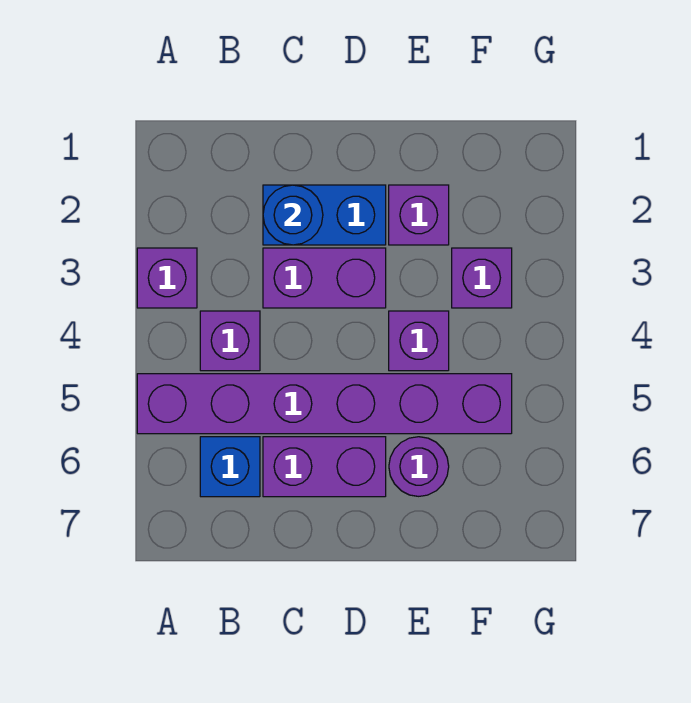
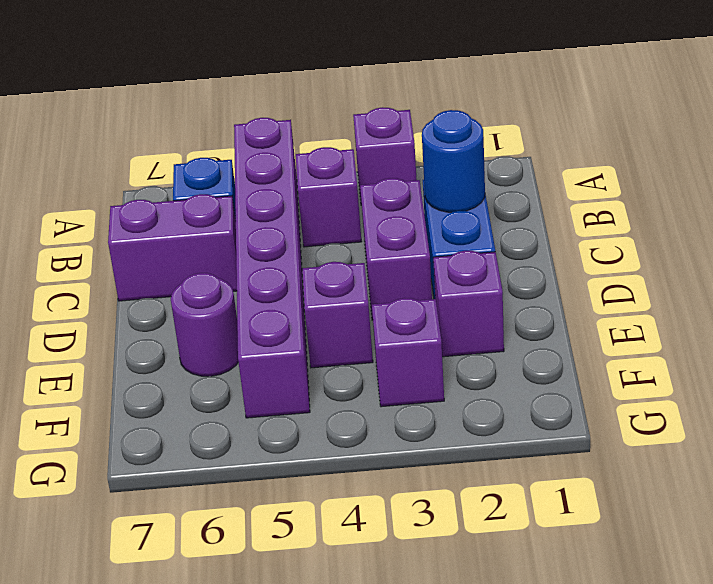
purple 1x2 brick [263,437,386,497] -> purple 1x2 brick turned to [108,194,237,301]

